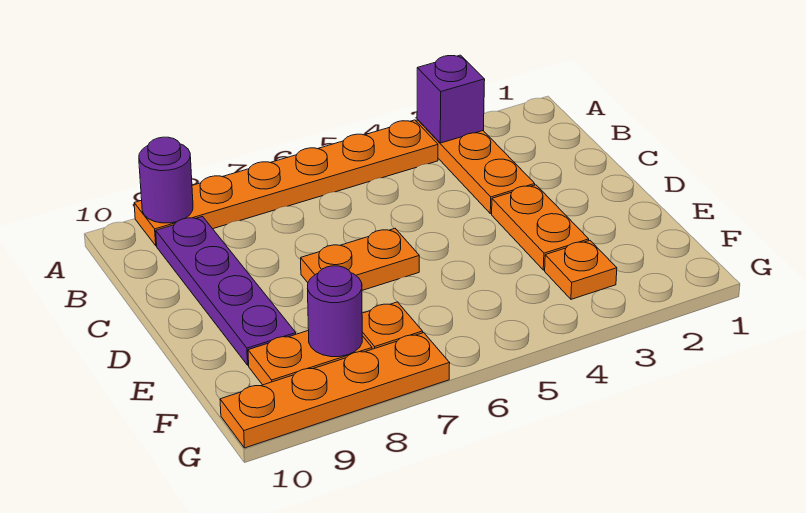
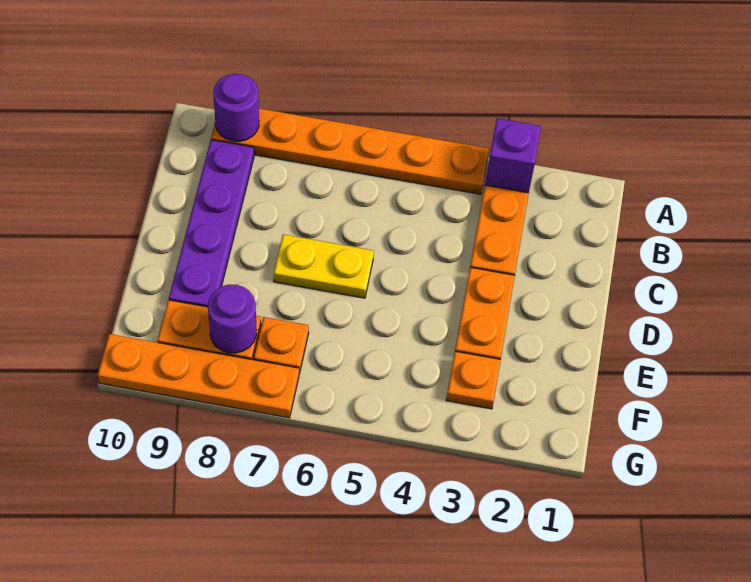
orange 1x2 plate [301,229,419,290] -> yellow 1x2 plate [274,234,374,298]

